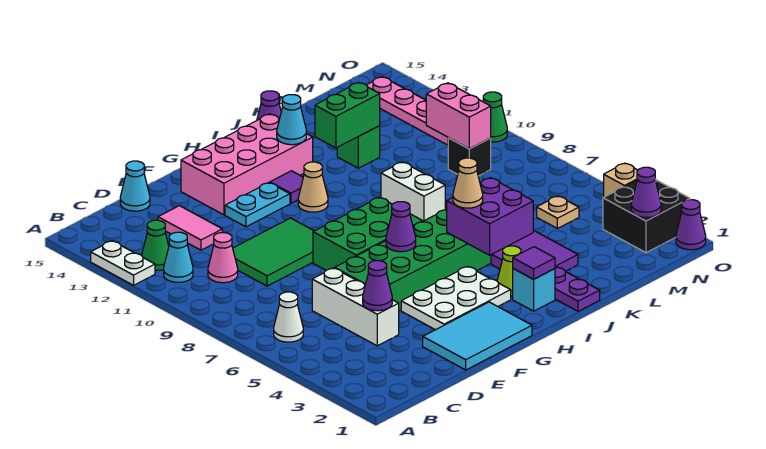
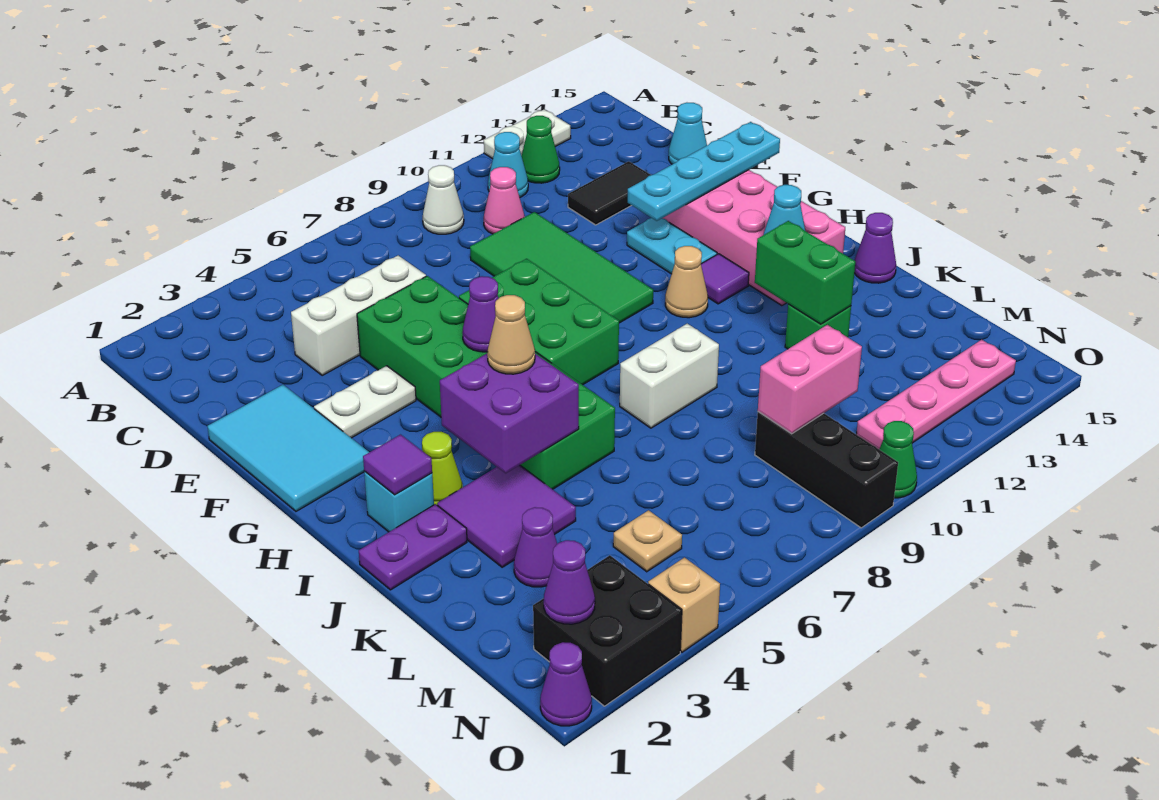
white 1x1 cone [274,292,303,342] -> white 1x1 cone moved to [423,165,464,234]
purple 1x1 cone [363,261,392,311] -> purple 1x1 cone moved to [514,507,557,587]
green 2x3 tile [233,218,314,286] -> green 2x4 tile [470,212,653,323]
pink 1x2 tile [158,206,222,250] -> black 1x2 tile [568,161,650,225]
white 2x3 plate [401,266,511,330] -> white 1x2 plate [314,366,416,438]
none -> cyan 1x4 plate [628,122,780,221]
black 1x1 brick [448,138,491,176] -> black 1x3 brick [755,412,898,528]

